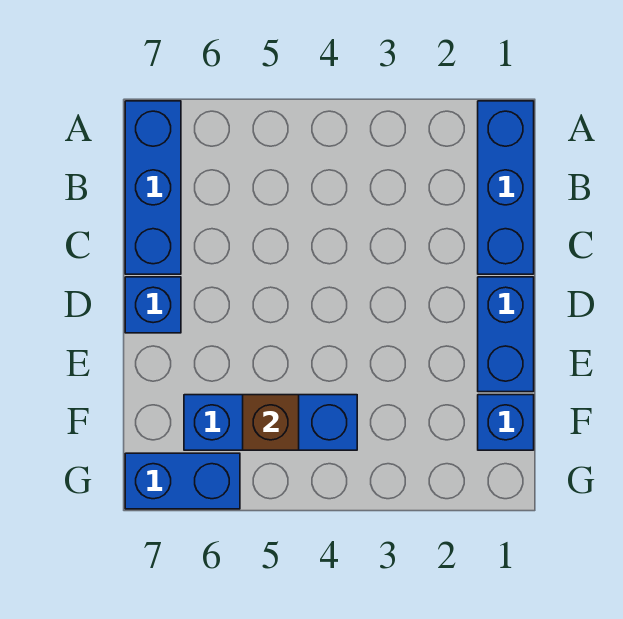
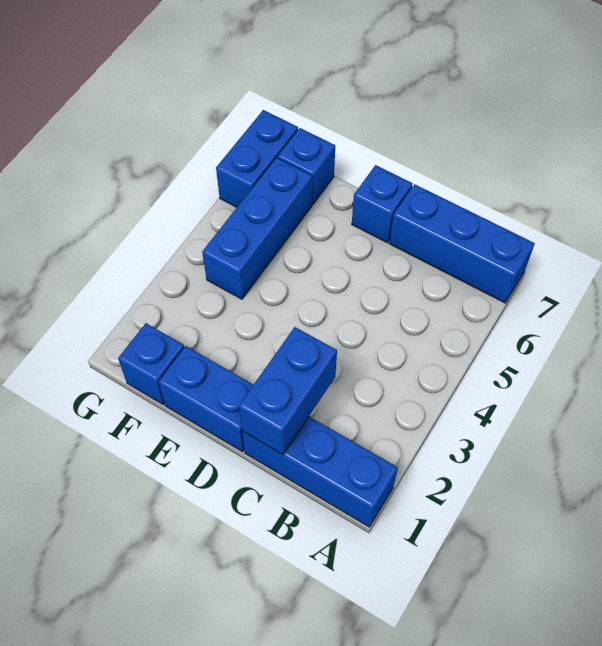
none -> blue 1x2 brick [239,327,337,455]
brown 1x1 brick [243,395,299,450] -> none
none -> blue 1x1 brick [278,128,335,205]

